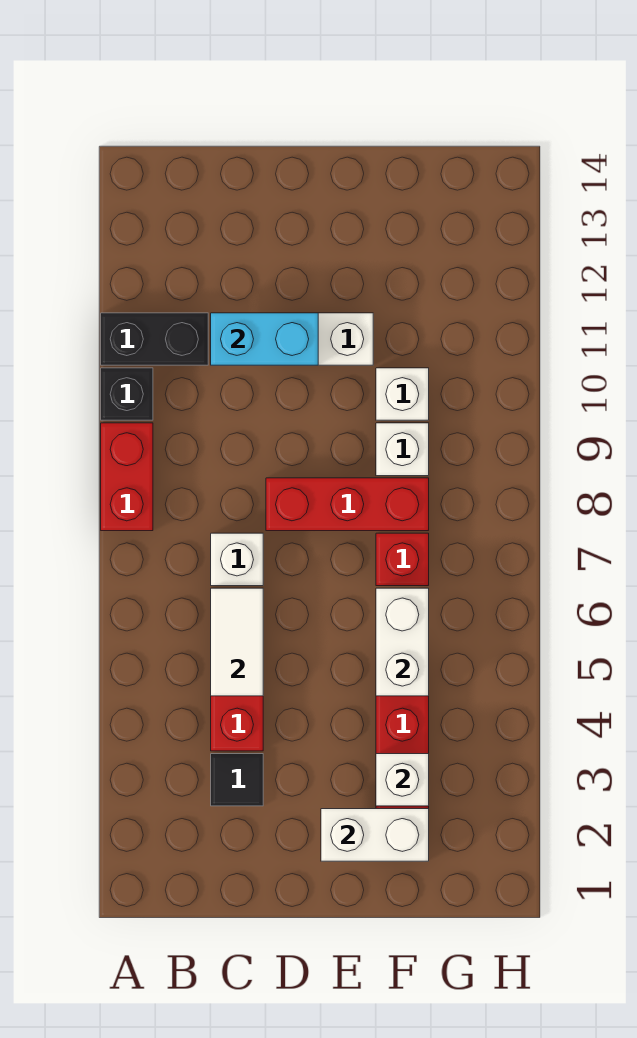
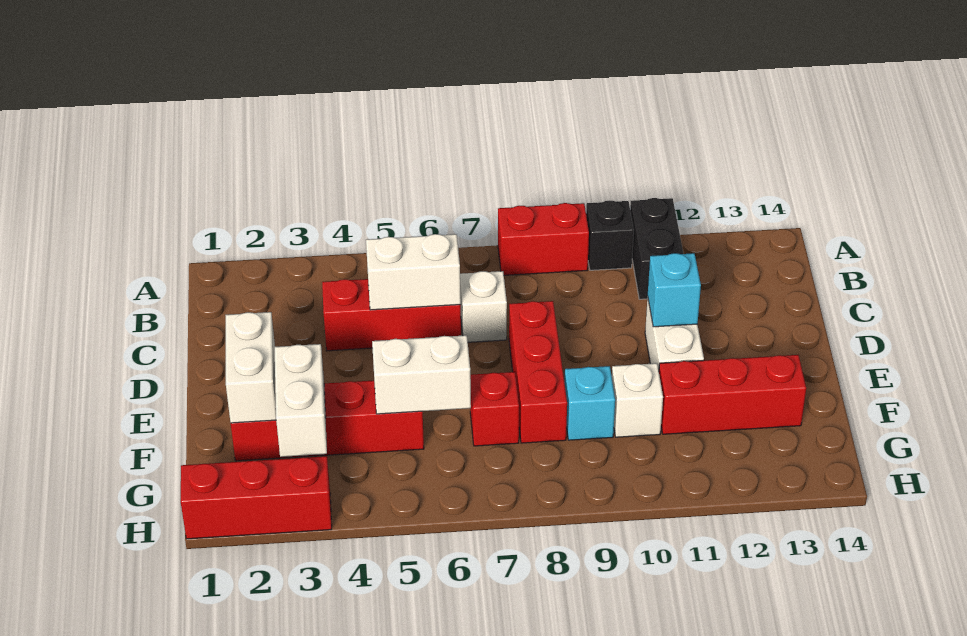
black 1x1 tile [211,754,263,806] -> none
white 1x2 tile [211,588,263,696] -> white 1x2 brick [366,234,461,310]
cyan 1x2 brick [211,313,318,365] -> cyan 1x1 brick [648,253,701,327]
white 1x1 brick [376,754,429,806] -> white 1x2 brick [275,344,327,457]
white 1x1 brick [376,423,429,476] -> cyan 1x1 brick [564,366,615,440]
none -> red 1x3 brick [659,355,806,434]
none -> red 1x3 brick [181,456,332,539]

